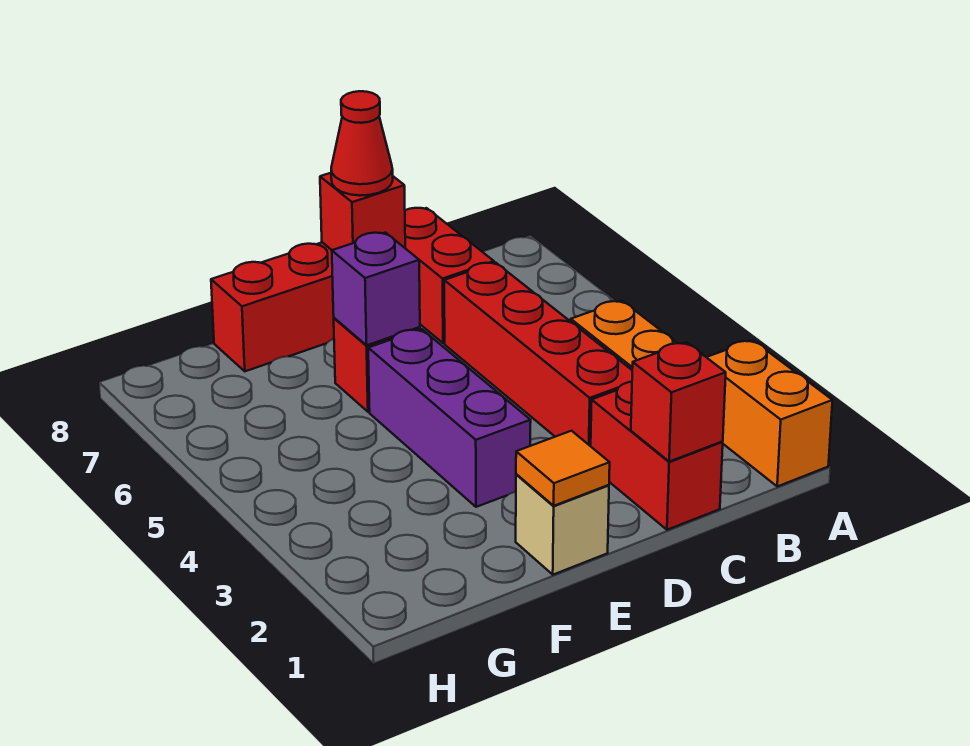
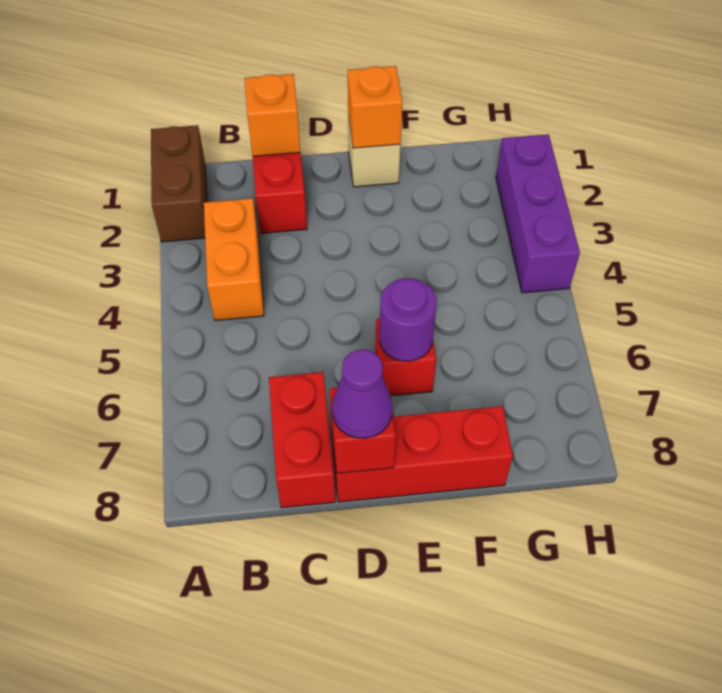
orange 1x2 brick [706,340,833,486] -> brown 1x2 brick [151,125,207,242]
red 1x1 brick [631,342,726,462] -> orange 1x1 brick [245,74,300,156]
red 1x4 brick [444,263,632,446] -> none
red 1x1 cone [331,91,393,196] -> purple 1x1 cone [332,349,392,438]
orange 1x1 tile [516,431,610,506] -> orange 1x1 brick [348,66,402,148]
purple 1x3 brick [368,329,531,507] -> purple 1x3 brick moved to [496,134,580,293]
purple 1x1 brick [332,233,420,345] -> purple 1x1 round brick [379,278,437,361]

